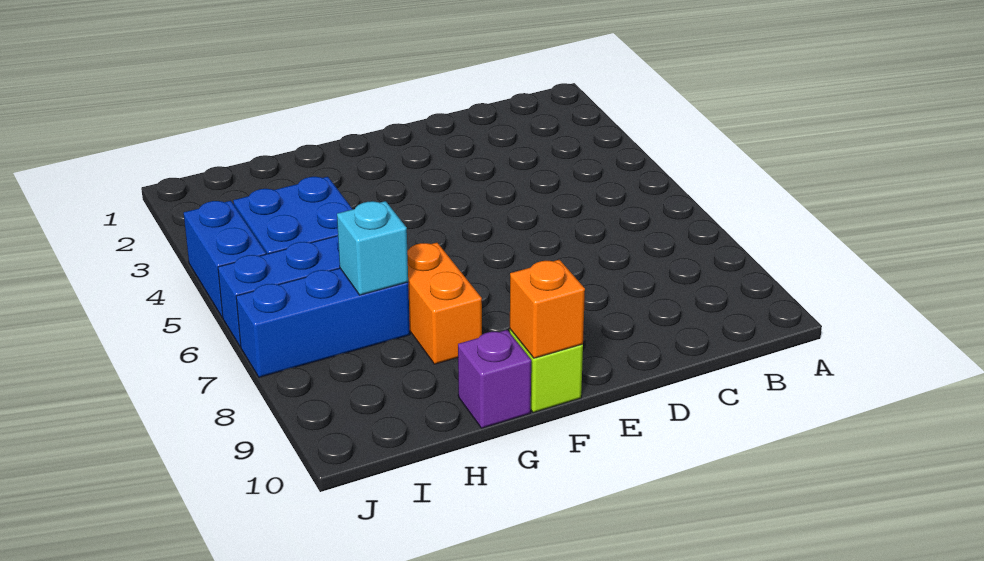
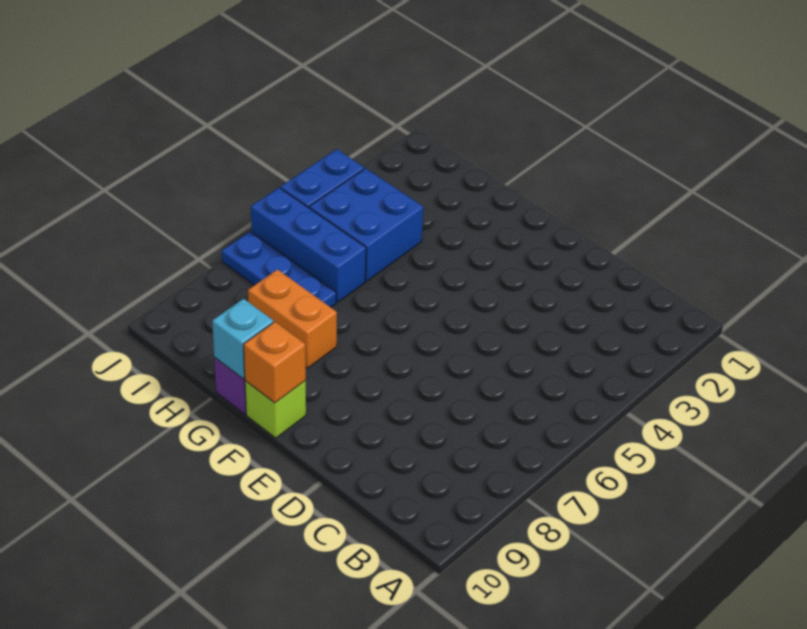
orange 1x2 brick [407,243,482,364] -> orange 1x2 brick turned to [248,270,337,368]
blue 1x3 brick [236,268,410,377] -> blue 1x3 plate [222,231,336,307]
cyan 1x1 brick [337,201,408,295] -> cyan 1x1 brick moved to [212,299,273,379]

